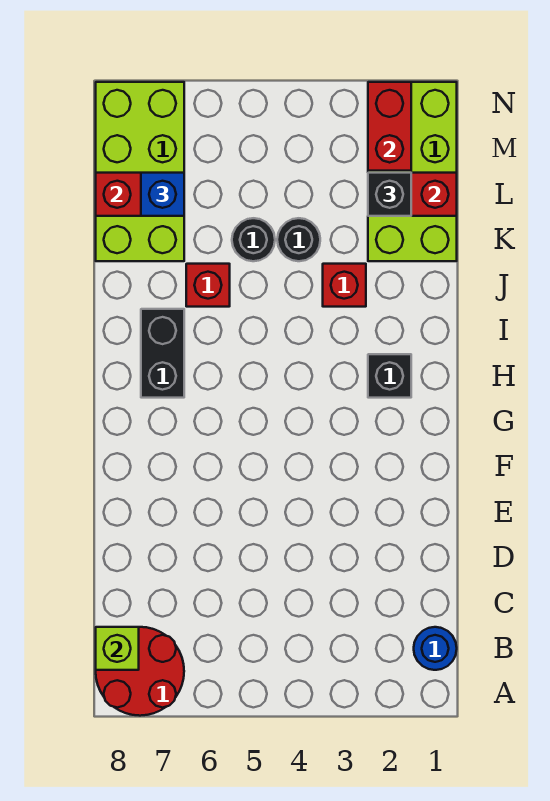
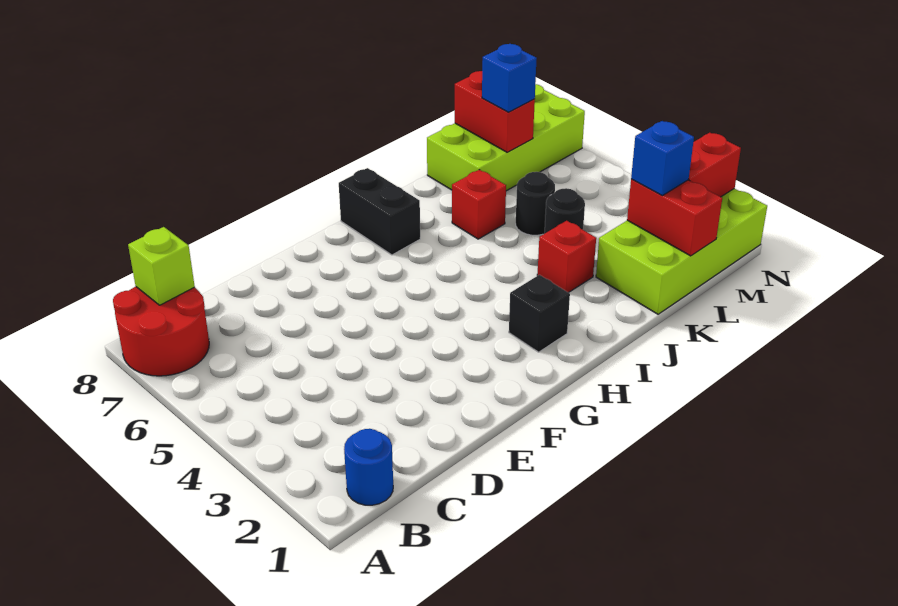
black 1x2 brick [141,309,184,398] -> black 1x2 brick turned to [339,168,420,255]
black 1x1 brick [368,173,411,216] -> blue 1x1 brick [631,121,694,196]

